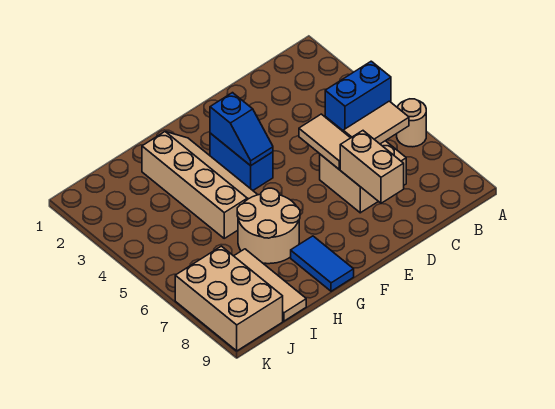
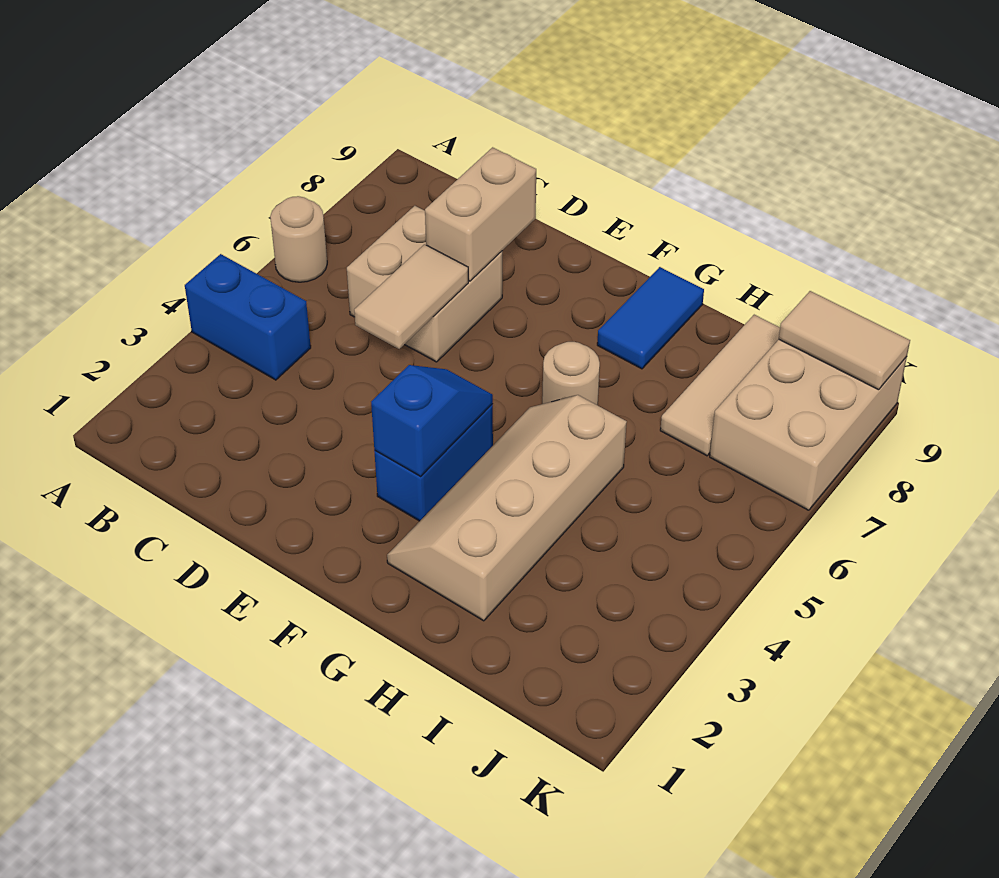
tan 1x2 tile [343,101,409,144] -> tan 1x2 tile moved to [779,291,910,390]
tan 2x2 round brick [237,188,300,264] -> tan 1x1 round brick [542,342,600,405]

